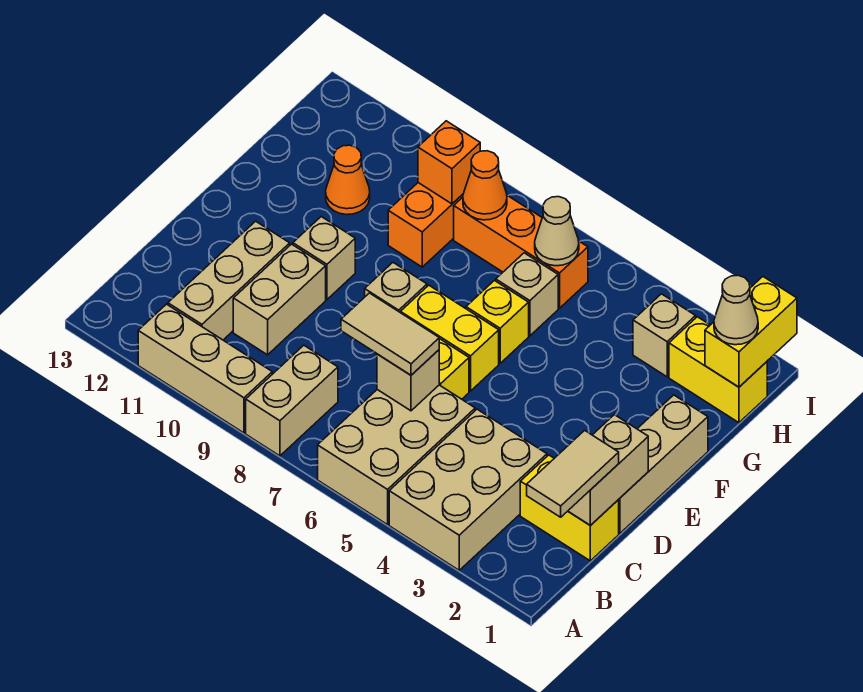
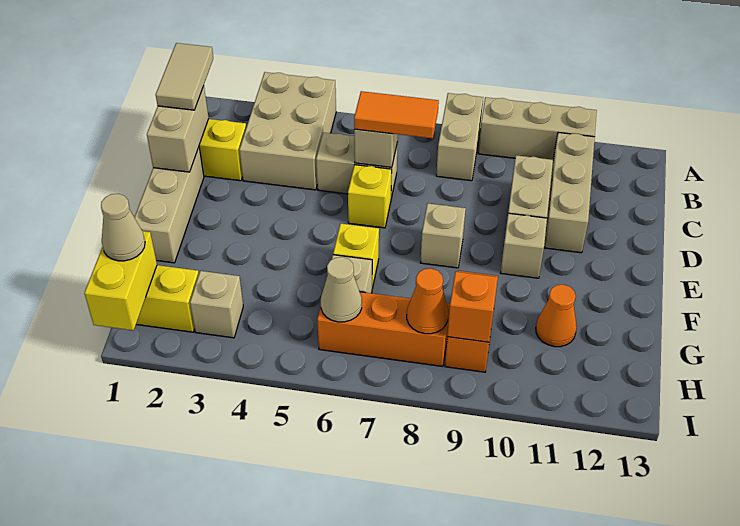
tan 2x3 brick [318,385,475,525] -> tan 1x2 brick [316,132,398,198]
tan 1x2 tile [341,293,439,375] -> orange 1x2 tile [354,91,439,138]
yellow 1x2 brick [400,285,499,391] -> none

